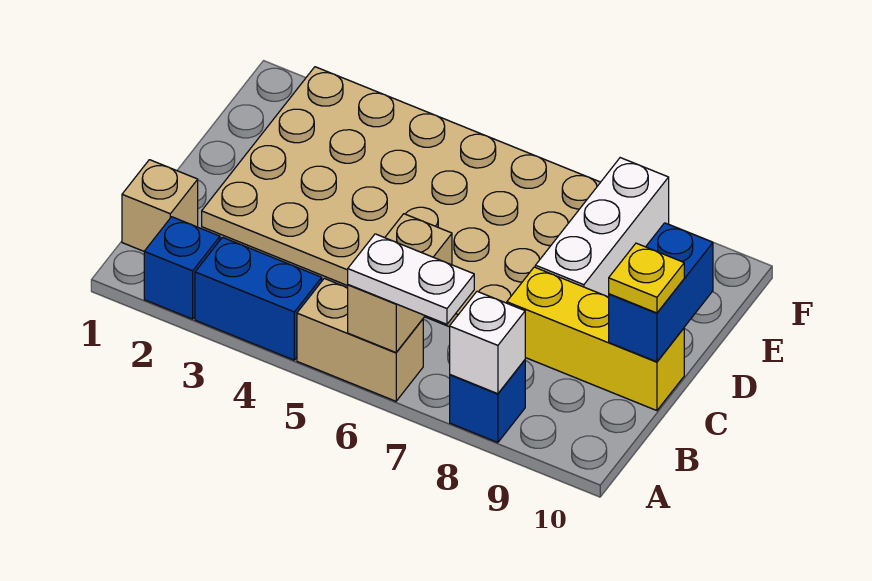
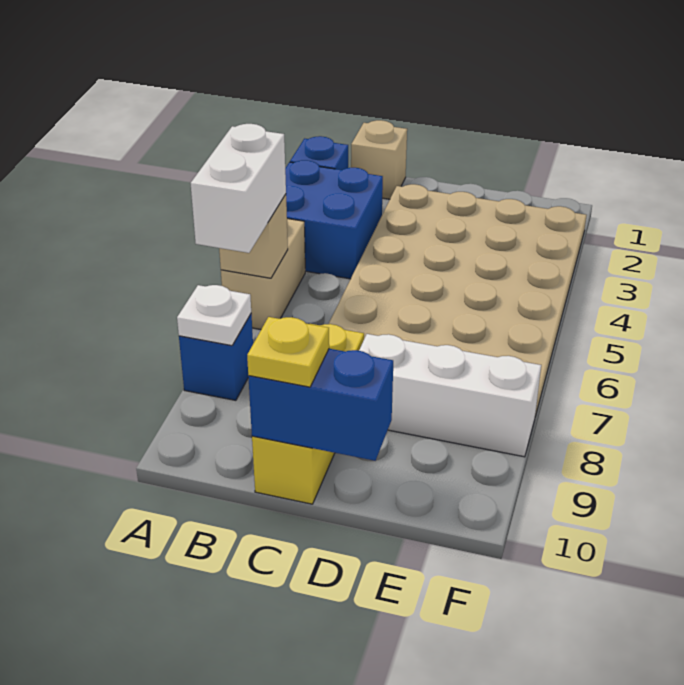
blue 1x2 brick [195,237,322,360] -> blue 2x2 brick [285,160,383,279]
tan 1x2 brick [348,214,452,352] -> tan 1x1 brick [219,194,288,278]
white 1x2 plate [348,234,474,324] -> white 1x2 brick [190,124,286,253]
white 1x1 brick [450,291,525,394] -> white 1x1 plate [177,285,251,346]

